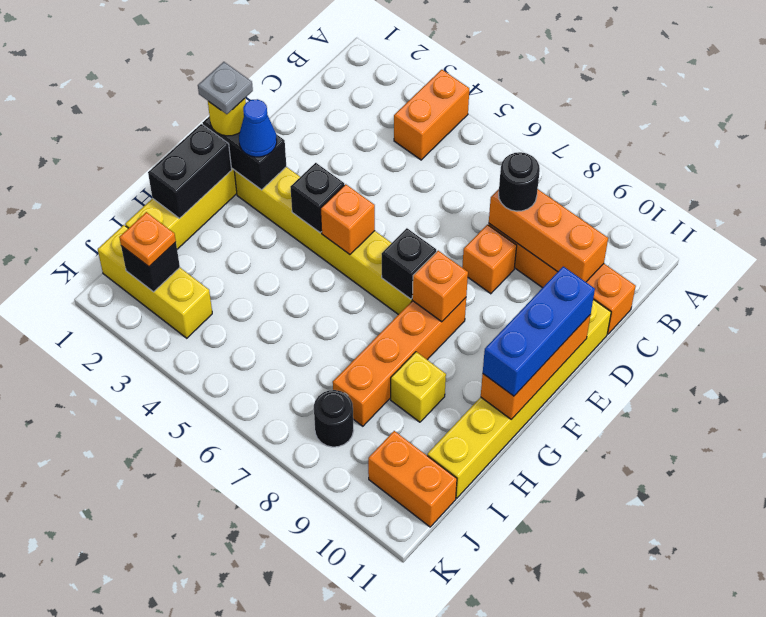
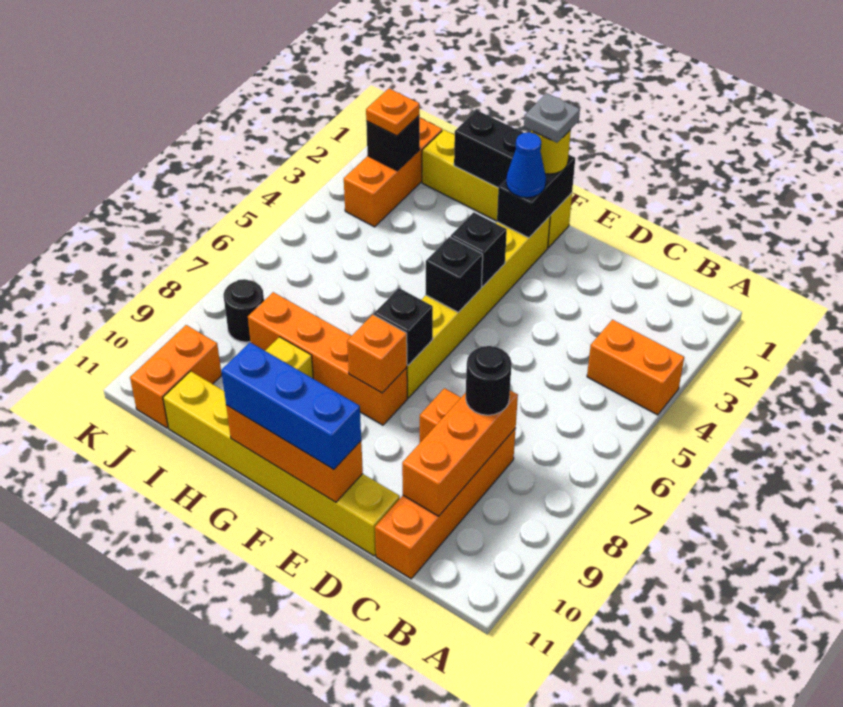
orange 1x1 brick [321,184,375,254] -> black 1x1 brick [426,237,483,313]
yellow 1x3 brick [98,225,212,338] -> orange 1x3 brick [344,118,442,227]

